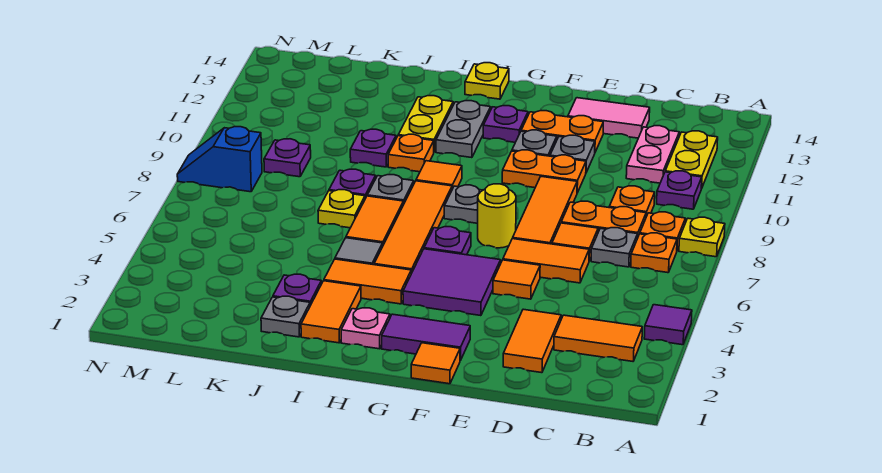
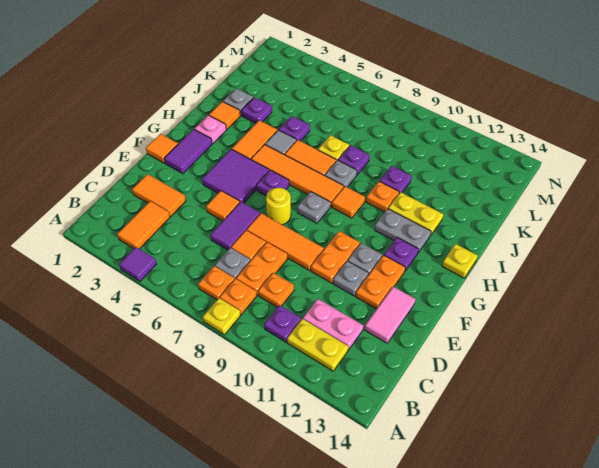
orange 1x2 tile [503,239,589,283] -> purple 1x2 tile [211,202,260,250]
orange 1x2 tile [301,281,361,343] -> orange 1x1 tile [209,102,240,129]
purple 1x1 plate [264,139,311,177] -> purple 1x1 plate moved to [279,116,310,141]
blue 1x2 slope [177,127,262,192] -> none

